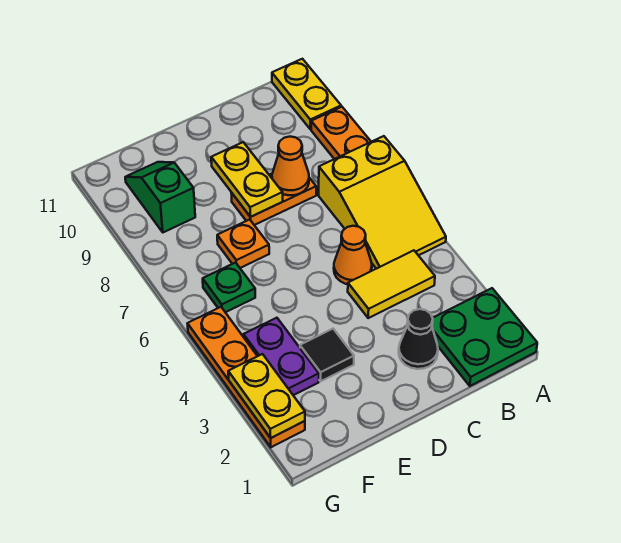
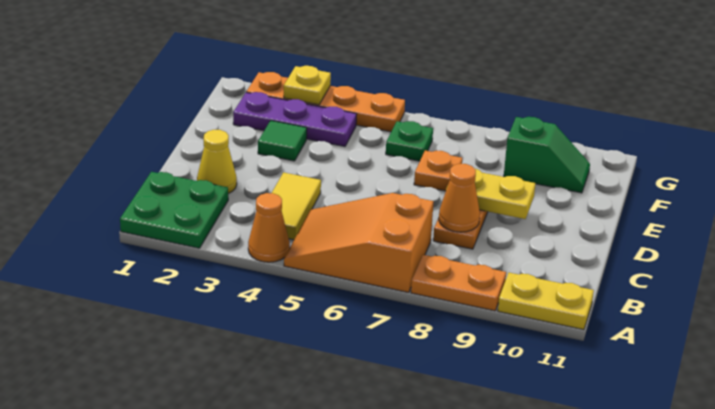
yellow 2x3 slope [319,136,446,269] -> orange 2x3 slope [284,193,434,293]
black 1x1 cone [399,309,438,369] -> yellow 1x1 cone [197,130,237,194]
orange 1x1 cone [334,226,372,284] -> orange 1x1 cone moved to [248,193,290,262]
black 1x1 tile [300,329,354,381] -> green 1x1 tile [258,120,307,161]
purple 1x2 plate [244,318,319,395] -> purple 1x3 plate [233,92,357,146]
yellow 1x2 plate [228,354,305,438] -> yellow 1x1 plate [284,66,331,105]

